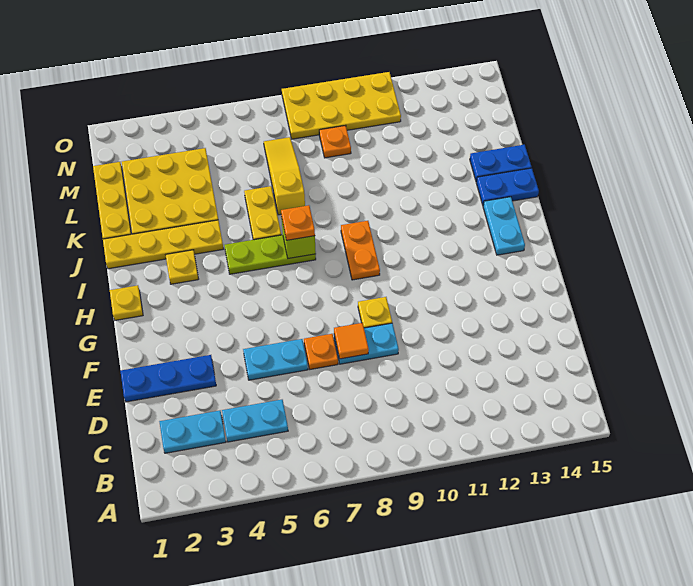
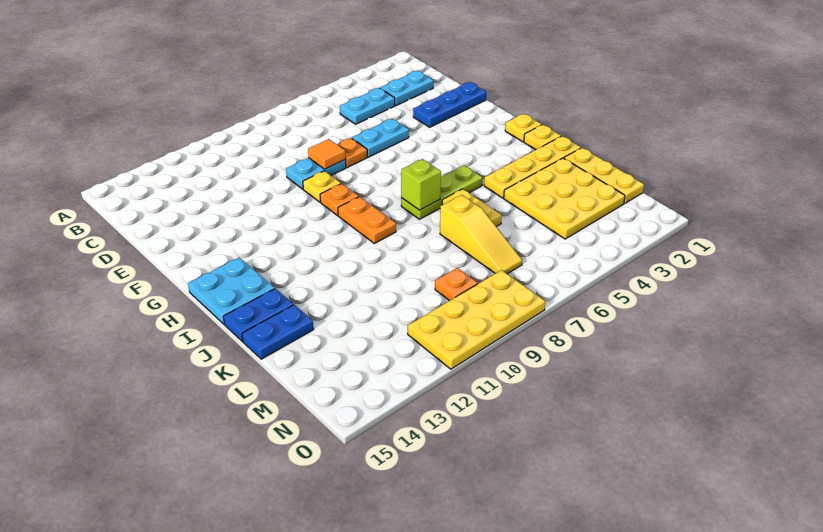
cyan 1x2 plate [483,197,525,255] -> cyan 2x2 plate [188,257,275,324]
yellow 1x1 plate [166,250,198,284] -> yellow 1x1 plate moved to [524,125,561,150]
orange 1x1 plate [281,205,315,240] -> orange 1x1 plate moved to [320,184,359,216]

